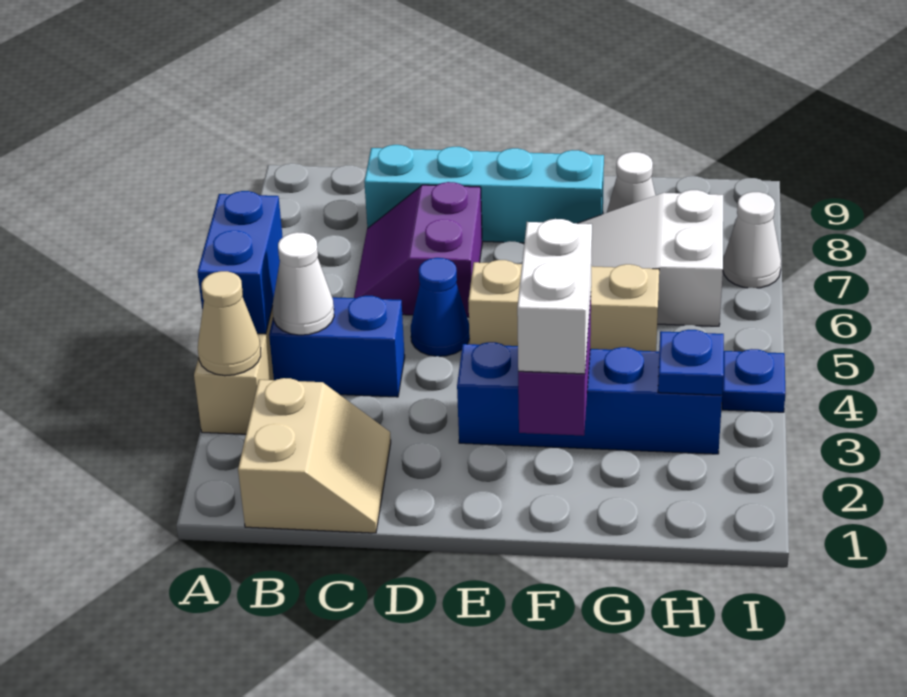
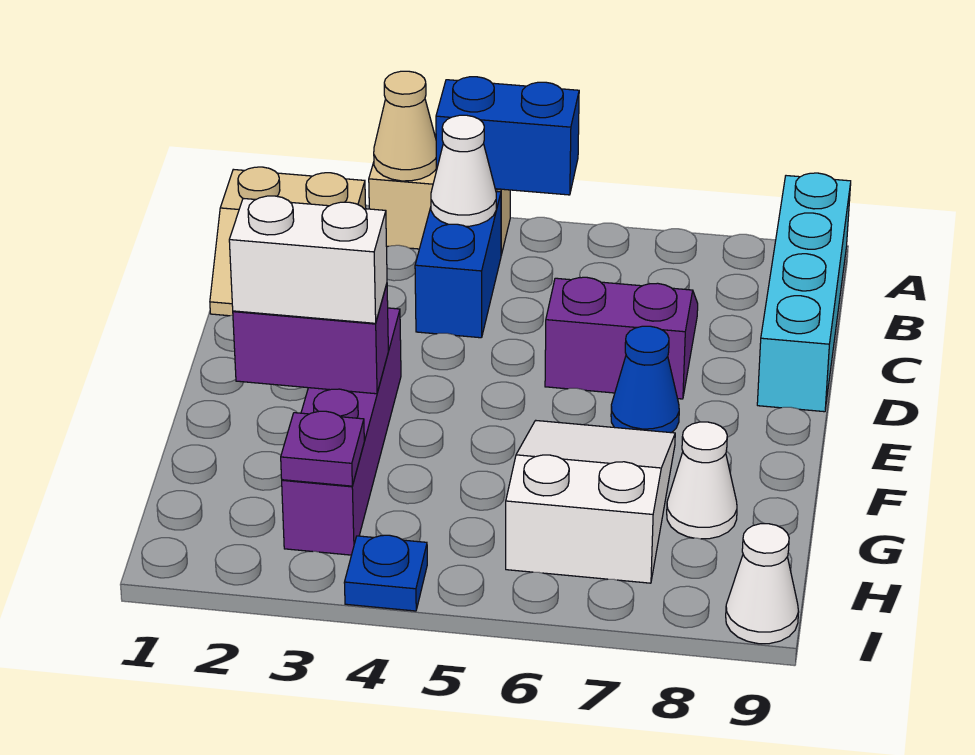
cyan 1x4 brick [364,145,604,243] -> cyan 1x4 brick moved to [757,173,851,412]
blue 1x1 cone [411,258,470,356] -> blue 1x1 cone moved to [611,326,679,433]
blue 1x4 brick [457,342,722,454] -> purple 1x4 brick [282,308,401,555]
tan 1x3 brick [468,260,659,351] -> none
blue 1x1 plate [658,330,724,395] -> purple 1x1 plate [281,411,364,486]
white 1x1 cone [723,192,781,288] -> white 1x1 cone moved to [726,524,799,644]

